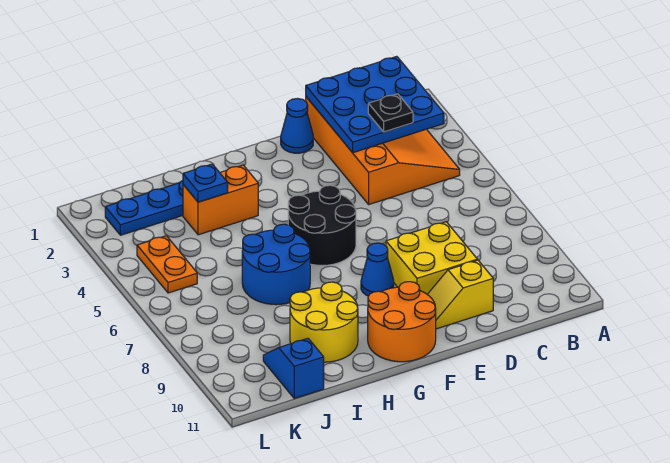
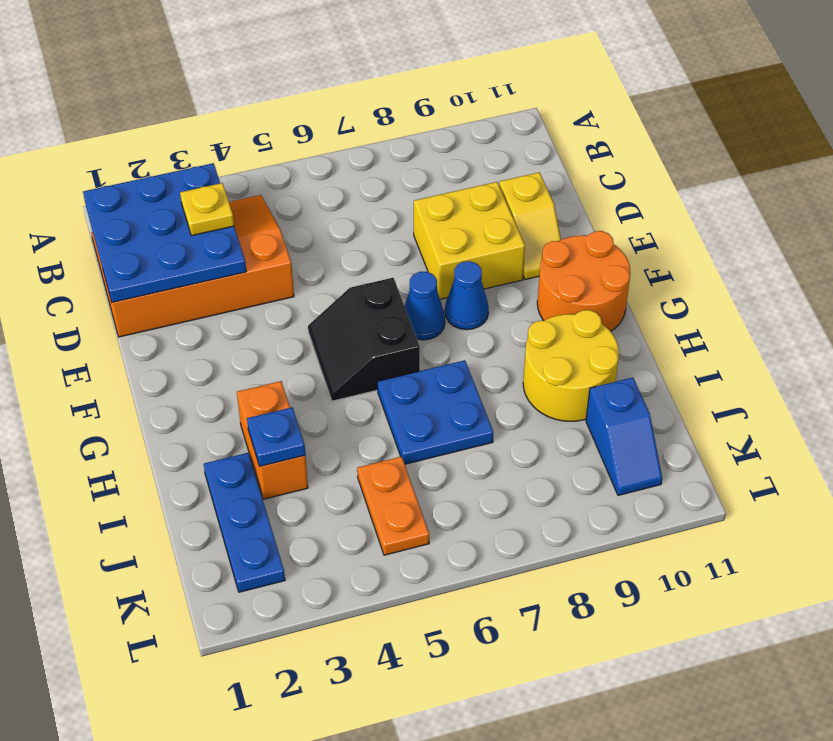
black 1x1 plate [368,94,413,132] -> yellow 1x1 plate [180,183,234,236]
blue 1x1 cone [281,99,313,153] -> blue 1x1 cone moved to [405,272,445,340]
black 2x2 round brick [288,185,356,266] -> black 2x2 slope [308,278,420,401]
blue 2x2 round brick [242,224,310,305] -> blue 2x2 plate [377,360,493,464]
blue 1x2 slope [263,338,324,399] -> blue 1x2 slope turned to [586,378,662,495]
orange 1x2 plate [137,236,197,293] -> orange 1x2 plate turned to [357,457,429,555]

